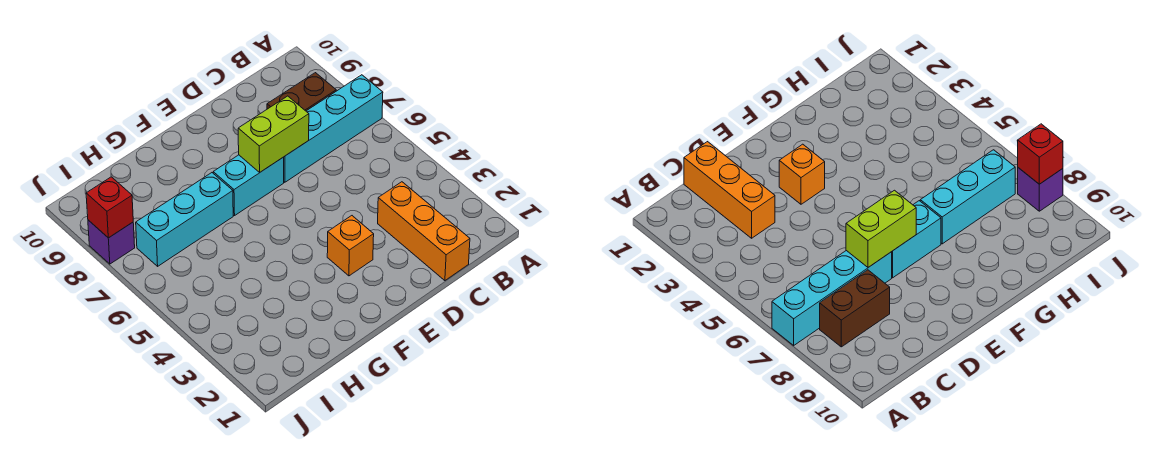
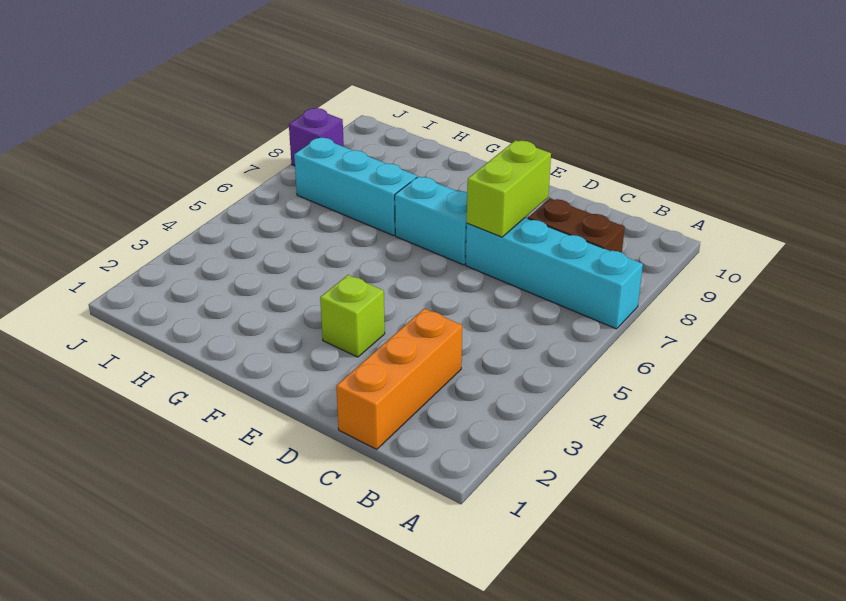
lime 1x2 brick [238,96,309,172] -> lime 1x2 brick turned to [467,140,551,237]
orange 1x1 brick [327,216,374,276] -> lime 1x1 brick [320,275,385,357]
red 1x1 brick [86,177,133,238] -> none

